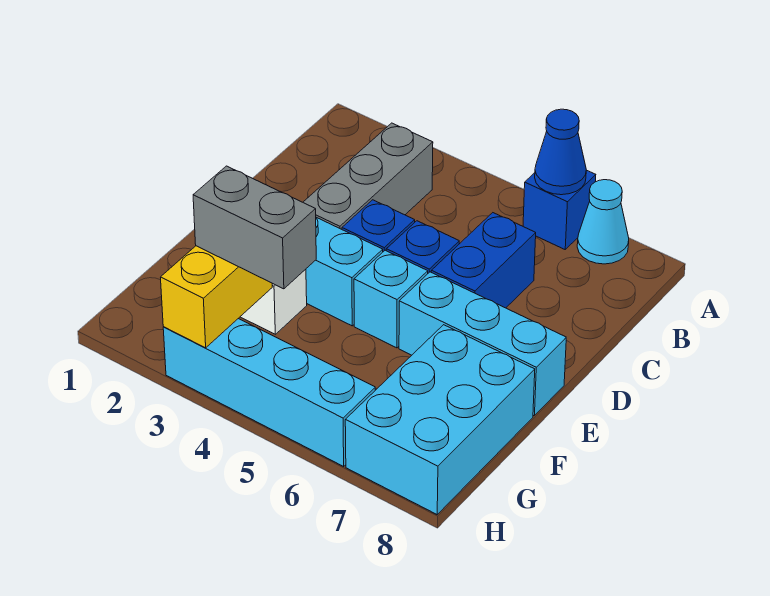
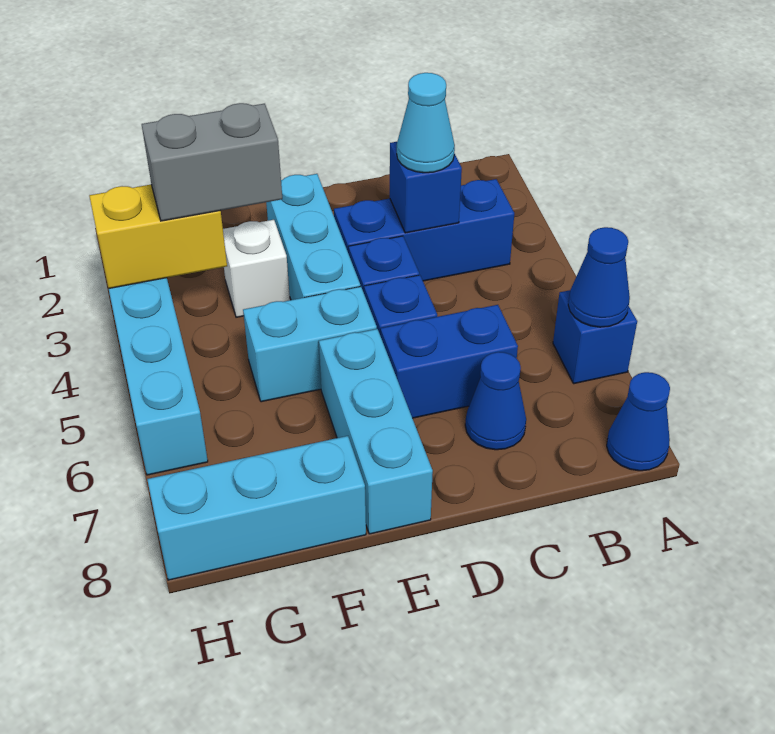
cyan 1x1 cone [577,180,629,264] -> cyan 1x1 cone moved to [397,73,455,173]
none -> blue 1x1 cone [607,372,670,471]
grey 1x3 brick [303,123,433,229] -> blue 1x3 brick [334,179,514,281]
none -> blue 1x1 brick [390,142,462,233]
none -> blue 1x1 cone [465,352,526,450]
cyan 1x1 brick [354,250,428,348] -> cyan 1x2 brick [243,287,377,402]
cyan 2x3 brick [345,325,535,514] -> cyan 1x3 brick [147,436,366,580]
grey 1x2 brick [193,166,316,289] -> grey 1x2 brick turned to [142,103,282,221]

